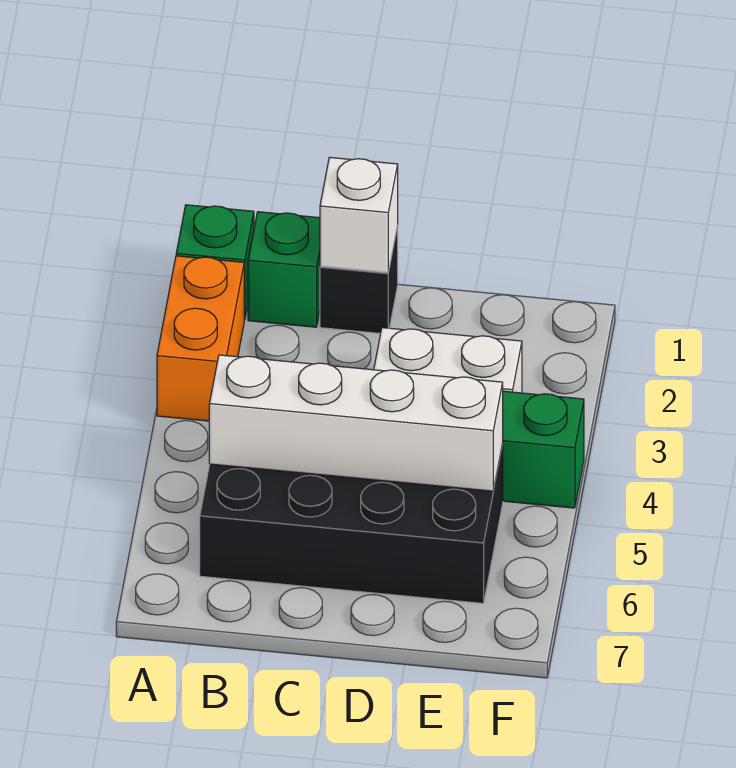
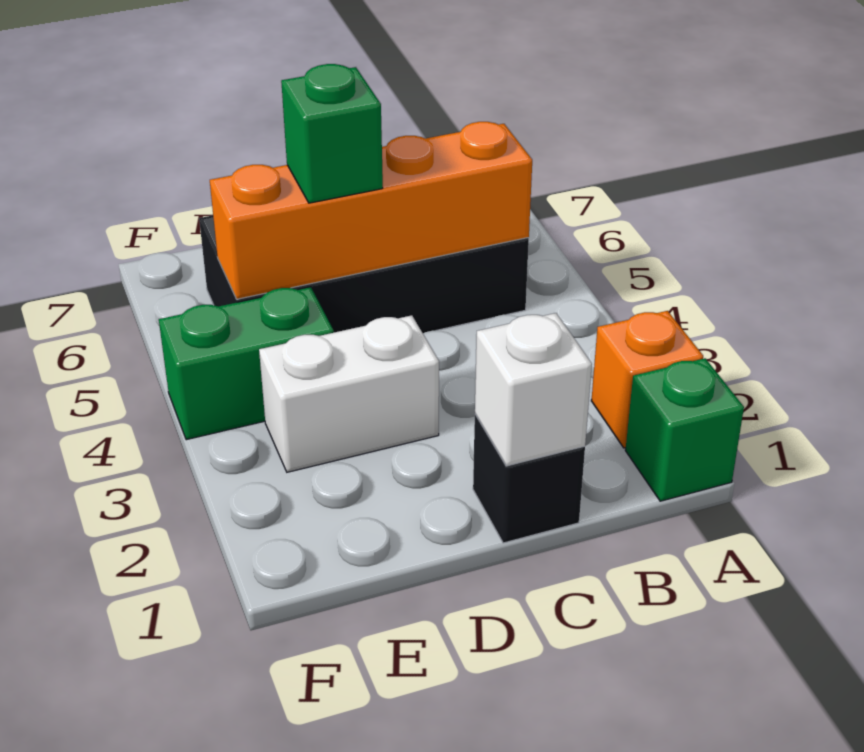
orange 1x2 brick [157,256,244,421] -> orange 1x1 brick [591,311,703,448]
green 1x1 brick [248,212,320,327] -> green 1x1 brick moved to [281,64,383,203]
white 1x4 brick [209,355,503,491] -> orange 1x4 brick [210,122,532,299]

